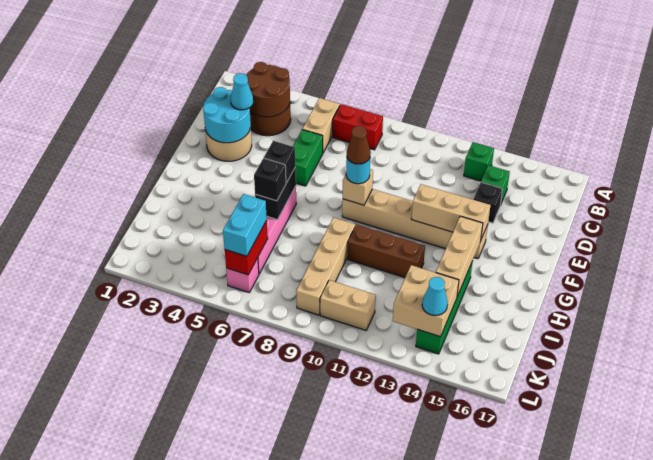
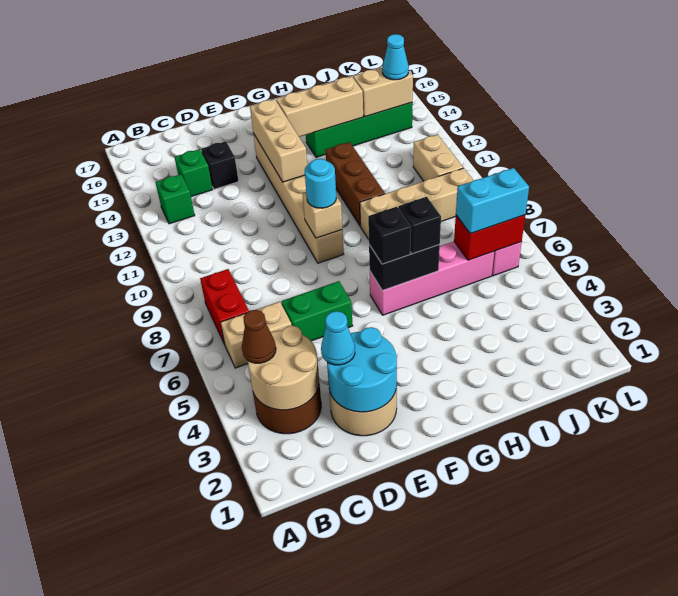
brown 2x2 round brick [246,62,290,117] -> tan 2x2 round brick [247,326,319,410]
brown 1x1 cone [347,126,371,164] -> brown 1x1 cone moved to [242,310,276,363]
tan 2x2 brick [393,265,459,337] -> tan 1x2 brick [353,67,413,117]

